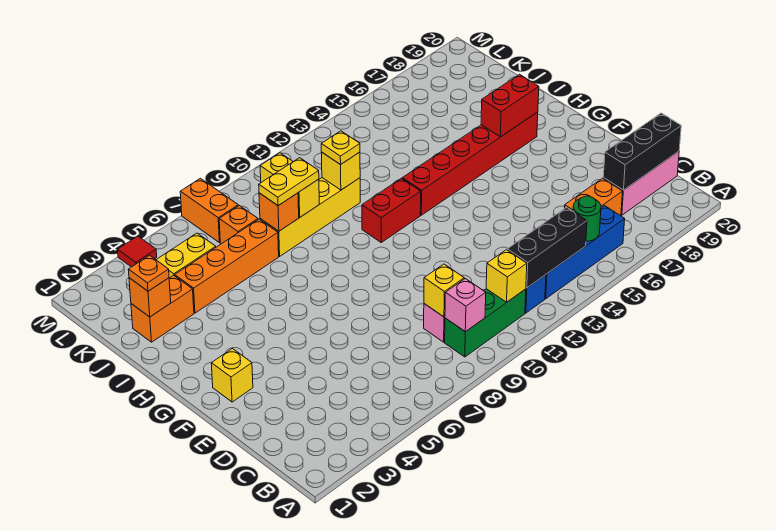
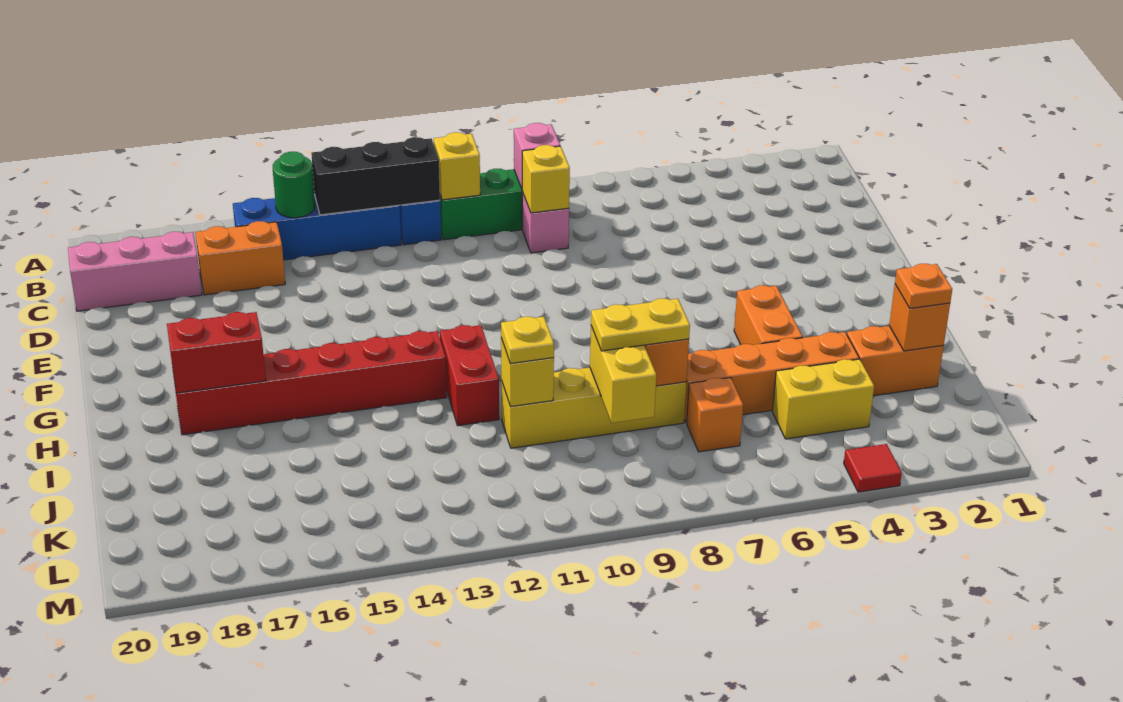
black 1x3 brick [603,113,681,190] -> none
yellow 1x1 brick [211,349,253,402] -> none
red 1x2 brick [362,178,421,242] -> red 1x2 brick turned to [440,325,499,426]
orange 1x2 brick [180,178,238,243] -> orange 1x2 brick moved to [734,285,802,345]

